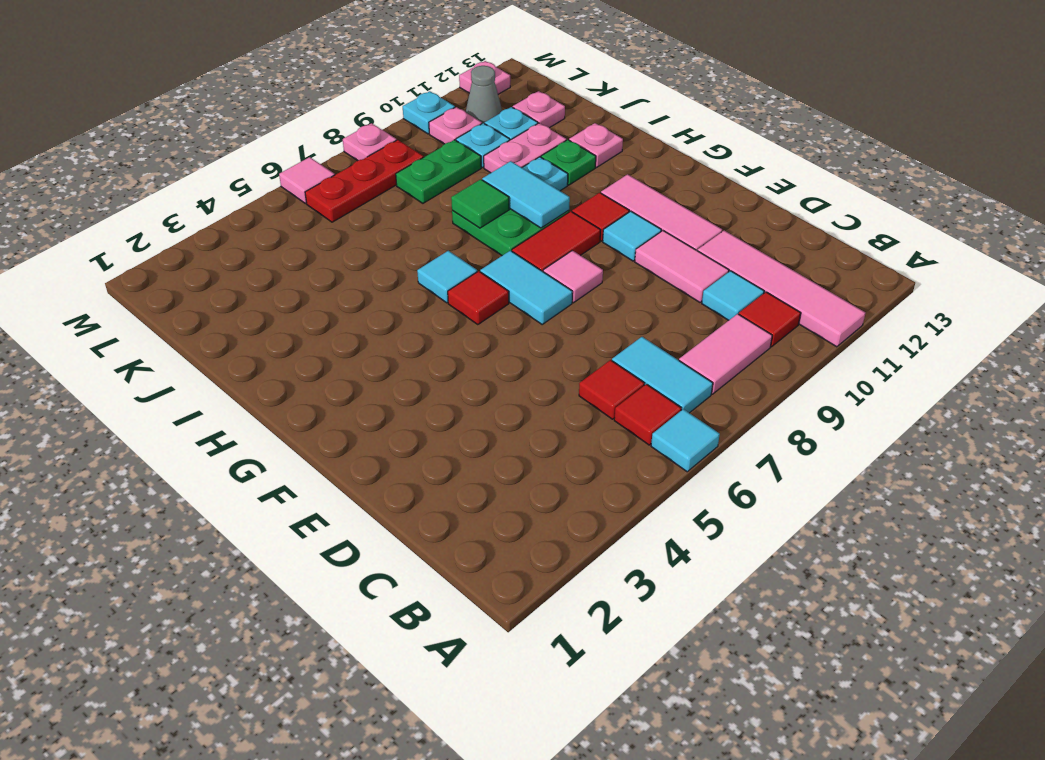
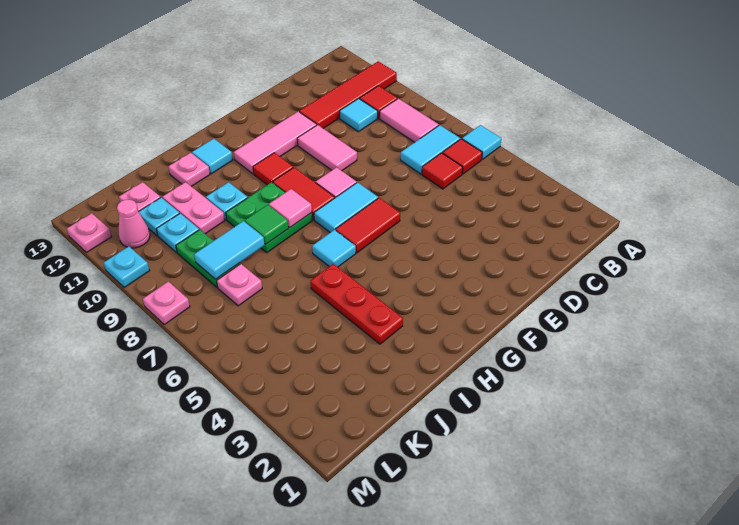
pink 1x4 tile [698,231,865,347] -> red 1x4 tile [299,61,397,129]
pink 1x2 tile [635,231,729,302] -> pink 1x2 tile turned to [297,125,357,171]
cyan 1x1 tile [603,211,661,261] -> cyan 1x1 tile moved to [192,139,233,174]
red 1x1 tile [448,271,509,325] -> red 1x2 tile [336,198,400,253]
cyan 1x2 tile [482,161,570,228] -> cyan 1x2 tile moved to [194,221,264,279]
green 1x1 plate [541,140,596,185] -> none
red 1x3 plate [305,140,423,222] -> red 1x3 plate moved to [311,264,403,344]
pink 1x1 plate [429,107,482,144] -> pink 1x1 plate moved to [217,264,262,306]
grey 1x1 cone [466,66,502,124] -> pink 1x1 cone [117,200,150,248]
pink 1x1 tile [279,157,335,204] -> pink 1x1 tile moved to [269,189,312,227]

